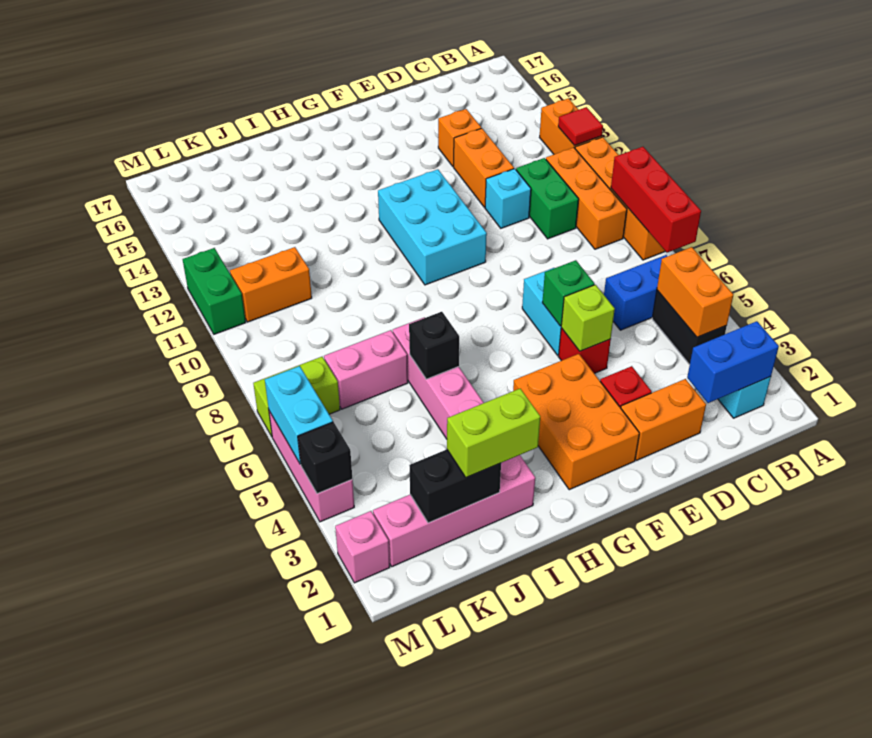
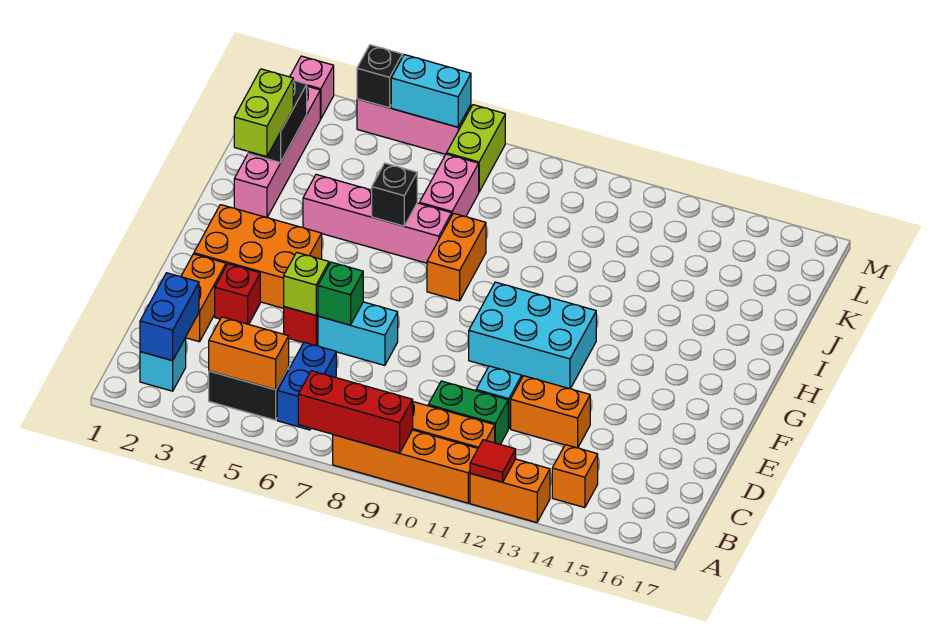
orange 1x1 brick [438,109,481,167] -> orange 1x1 brick moved to [552,445,598,508]
orange 1x2 brick [230,247,312,322] -> orange 1x2 brick moved to [427,213,486,301]
green 1x2 brick [183,248,246,334] -> none

